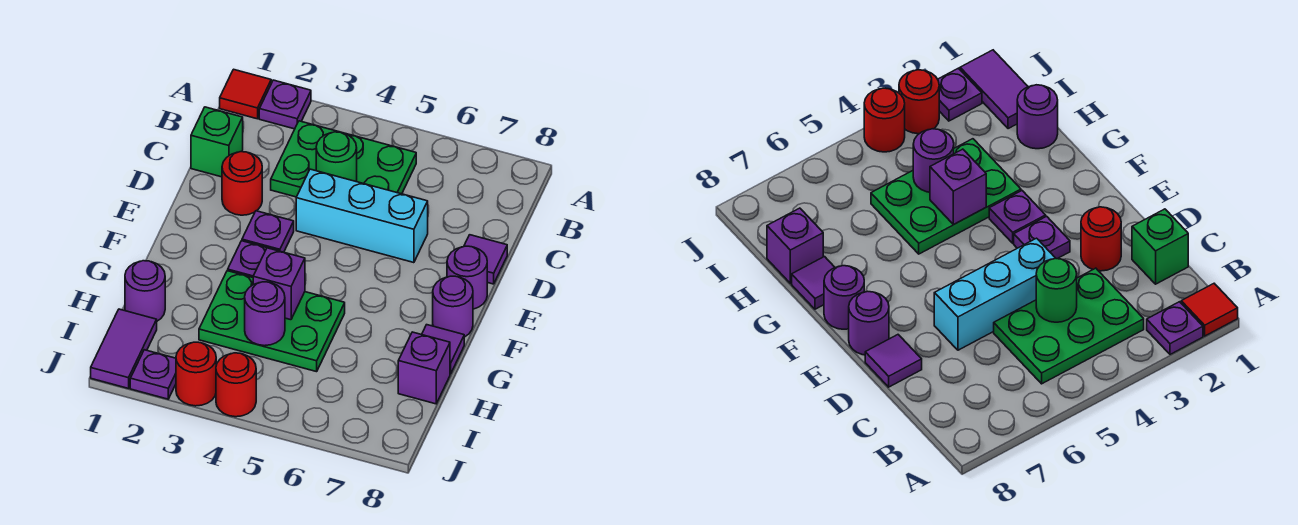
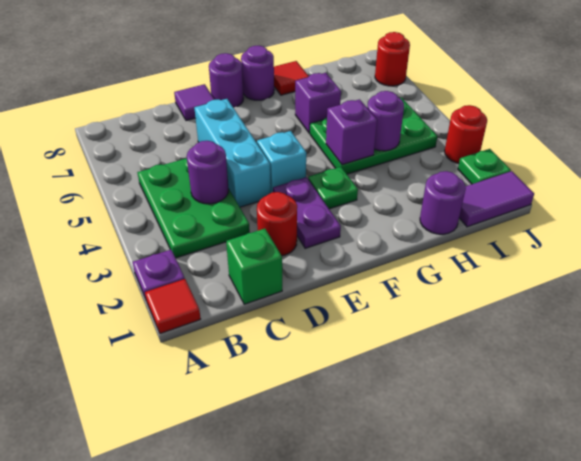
green 1x1 round brick [316,132,357,181] -> purple 1x1 round brick [187,141,229,204]
purple 1x1 plate [242,211,294,252] -> purple 1x2 plate [273,177,341,248]
none -> cyan 1x1 brick [257,131,306,193]
purple 1x1 plate [228,241,274,277] -> green 1x1 plate [308,167,358,209]
green 2x3 plate [199,271,345,372] -> green 2x3 plate turned to [310,98,437,174]
purple 1x1 tile [422,325,464,374] -> red 1x1 tile [274,61,309,95]
purple 1x1 brick [398,332,450,404] -> purple 1x1 brick moved to [295,73,341,133]
purple 1x1 plate [130,350,176,399] -> green 1x1 plate [458,149,511,184]
red 1x1 round brick [216,353,256,417] -> red 1x1 round brick moved to [375,32,410,86]

